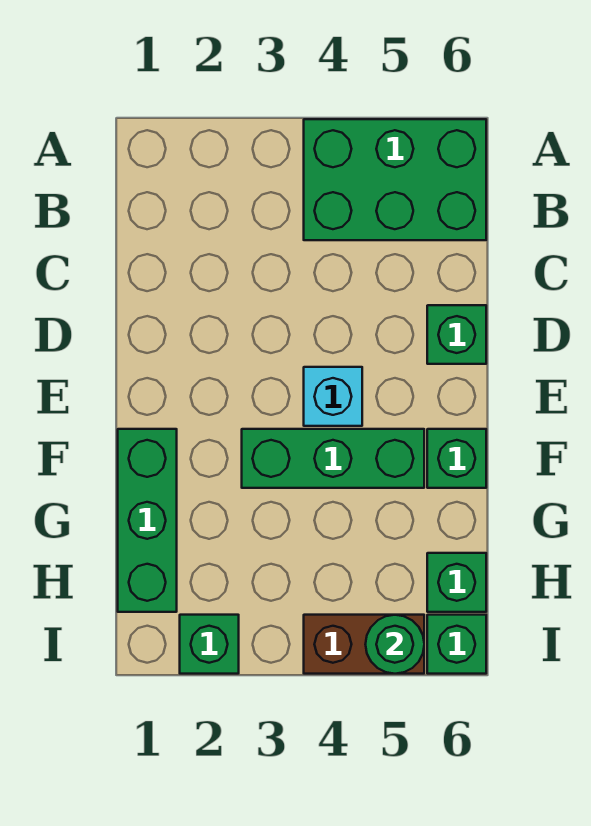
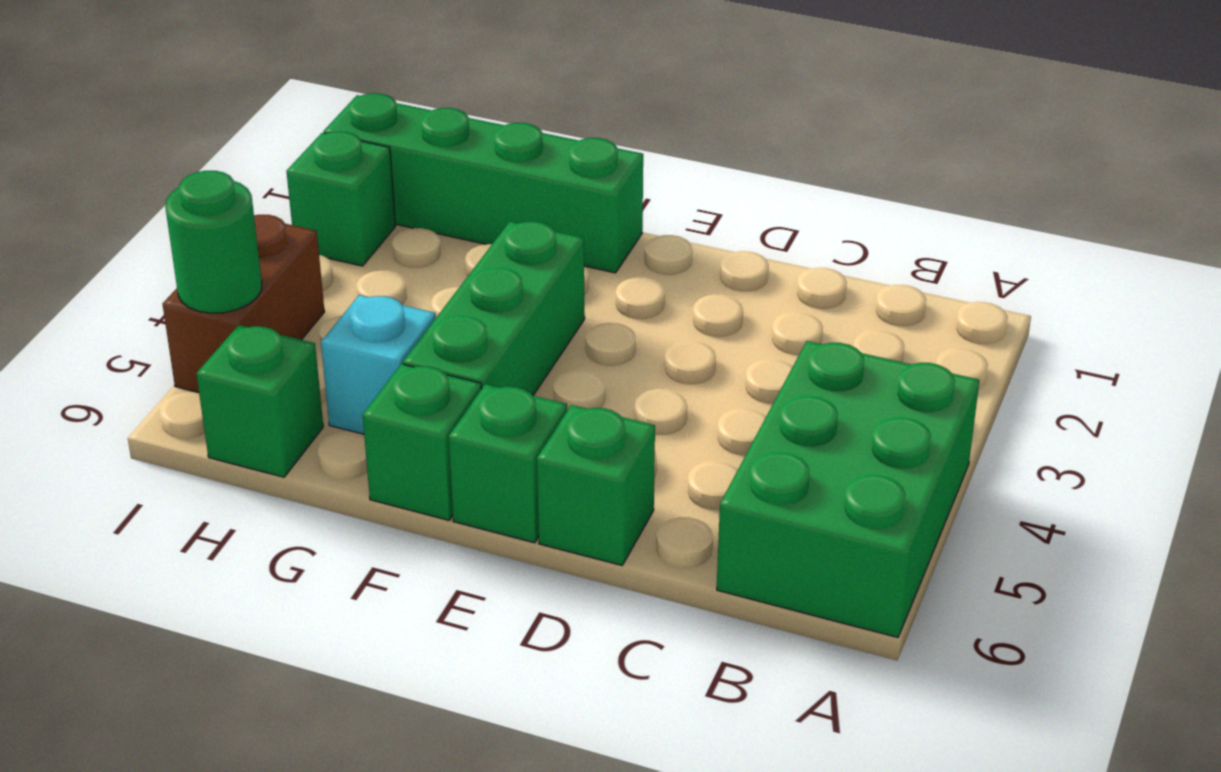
cyan 1x1 brick [304,367,362,426] -> cyan 1x1 brick moved to [321,295,436,434]
green 1x3 brick [118,429,177,612] -> green 1x4 brick [323,93,643,273]
green 1x1 brick [427,615,486,674] -> green 1x1 brick moved to [449,384,567,543]

